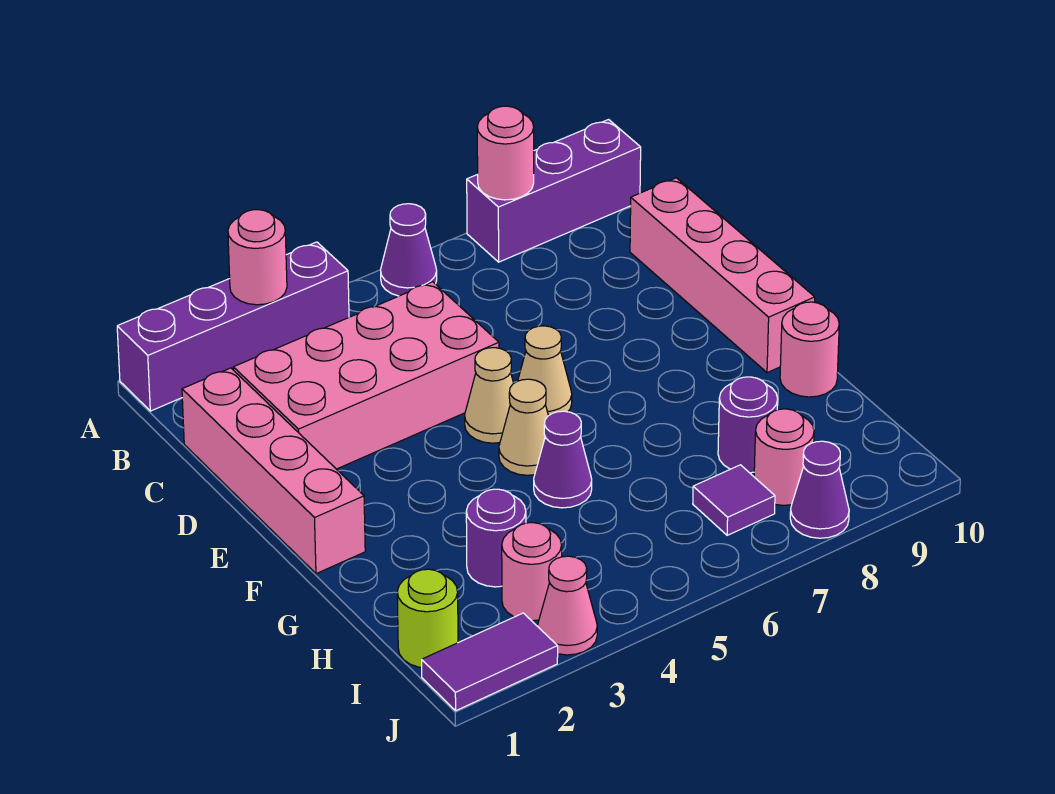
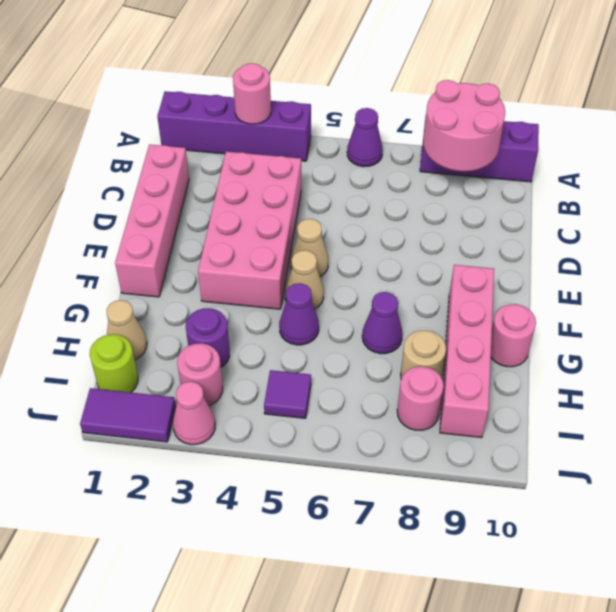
pink 1x1 round brick [477,106,534,200] -> pink 2x2 round brick [423,80,505,171]
pink 2x4 brick [233,282,499,469] -> pink 2x4 brick turned to [198,152,301,309]
pink 1x4 brick [630,178,815,373] -> pink 1x4 brick moved to [440,265,494,438]
tan 1x1 cone [518,326,572,416] -> tan 1x1 cone moved to [107,300,147,360]
purple 1x1 round brick [718,377,778,473] -> tan 1x1 round brick [401,330,446,378]
purple 1x1 tile [693,465,775,535] -> purple 1x1 tile moved to [264,370,311,418]
purple 1x1 cone [790,441,849,538] -> purple 1x1 cone moved to [362,292,402,354]

